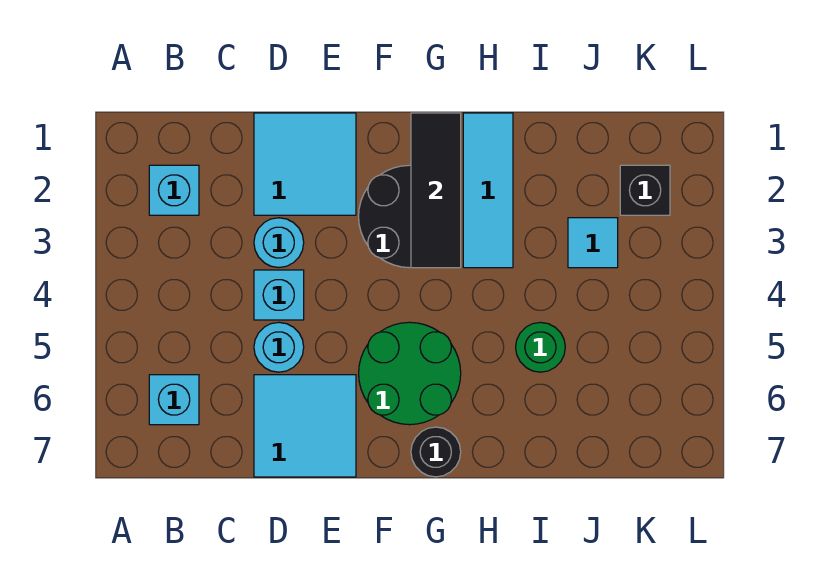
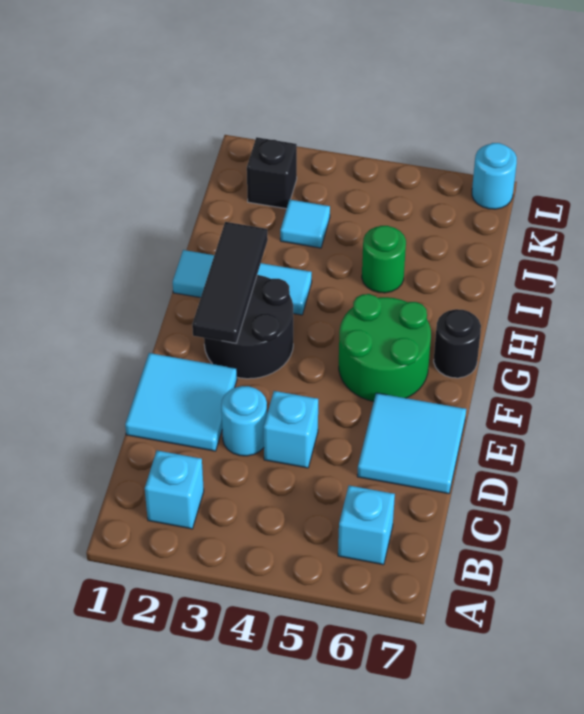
cyan 1x1 round brick [254,322,304,372] -> cyan 1x1 round brick moved to [472,143,517,209]
black 1x3 tile [411,113,461,268] -> black 1x3 tile turned to [192,222,268,343]

